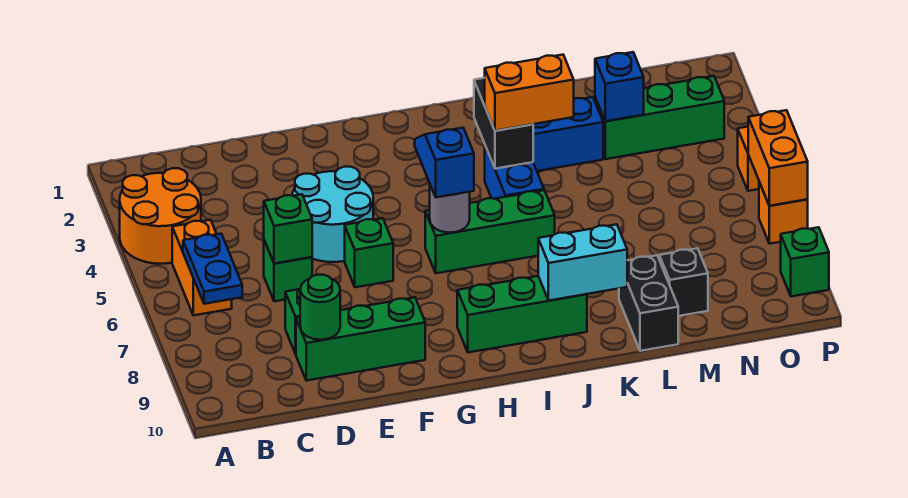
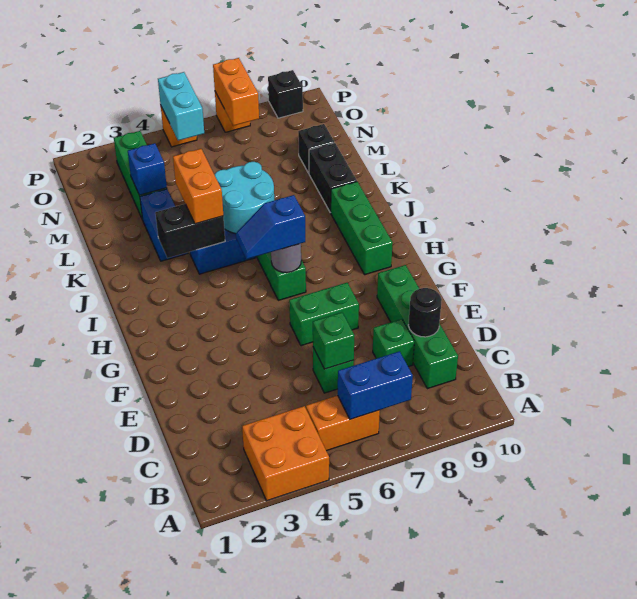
orange 2x2 round brick [120,168,201,264] -> orange 2x2 brick [242,406,329,501]
blue 1x2 plate [183,234,242,304] -> blue 1x2 brick [338,351,413,419]
green 1x3 brick [296,297,425,381] -> green 1x4 brick [377,265,458,389]
green 1x1 round brick [300,275,340,340] -> black 1x1 round brick [408,288,442,337]
cyan 2x2 round brick [292,167,373,262] -> cyan 2x2 round brick moved to [215,162,274,234]
green 1x1 brick [345,218,393,287] -> green 1x2 brick [289,283,359,346]
cyan 1x2 brick [538,224,627,301] -> cyan 1x2 brick moved to [158,72,204,141]
black 1x2 brick [619,255,678,351] -> black 1x2 brick turned to [309,143,357,212]
orange 1x2 brick [748,110,808,206] -> orange 1x2 brick turned to [213,58,259,126]
green 1x1 brick [781,227,829,296] -> black 1x1 brick [268,70,303,118]

